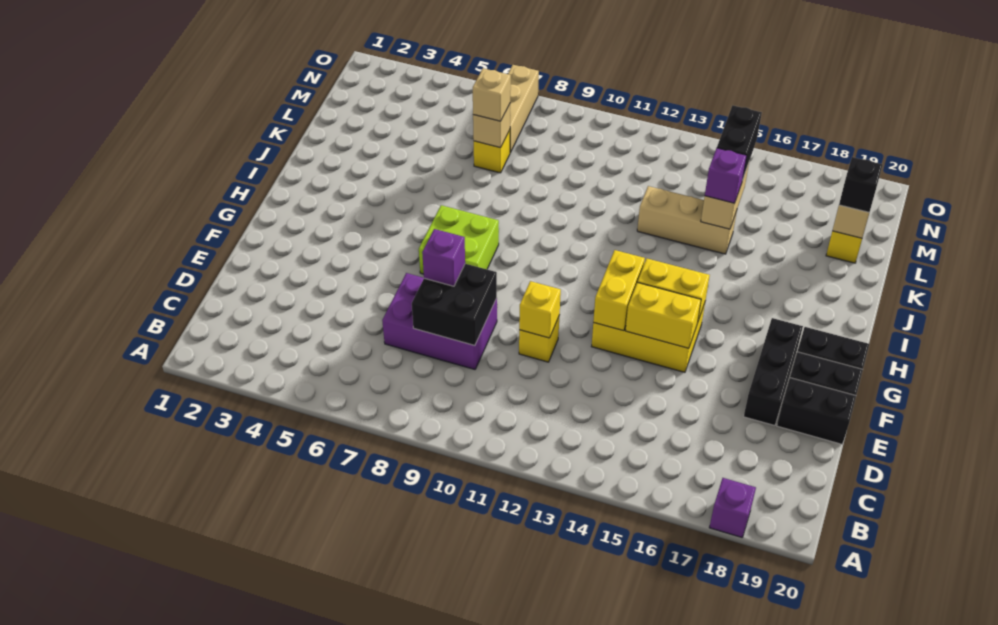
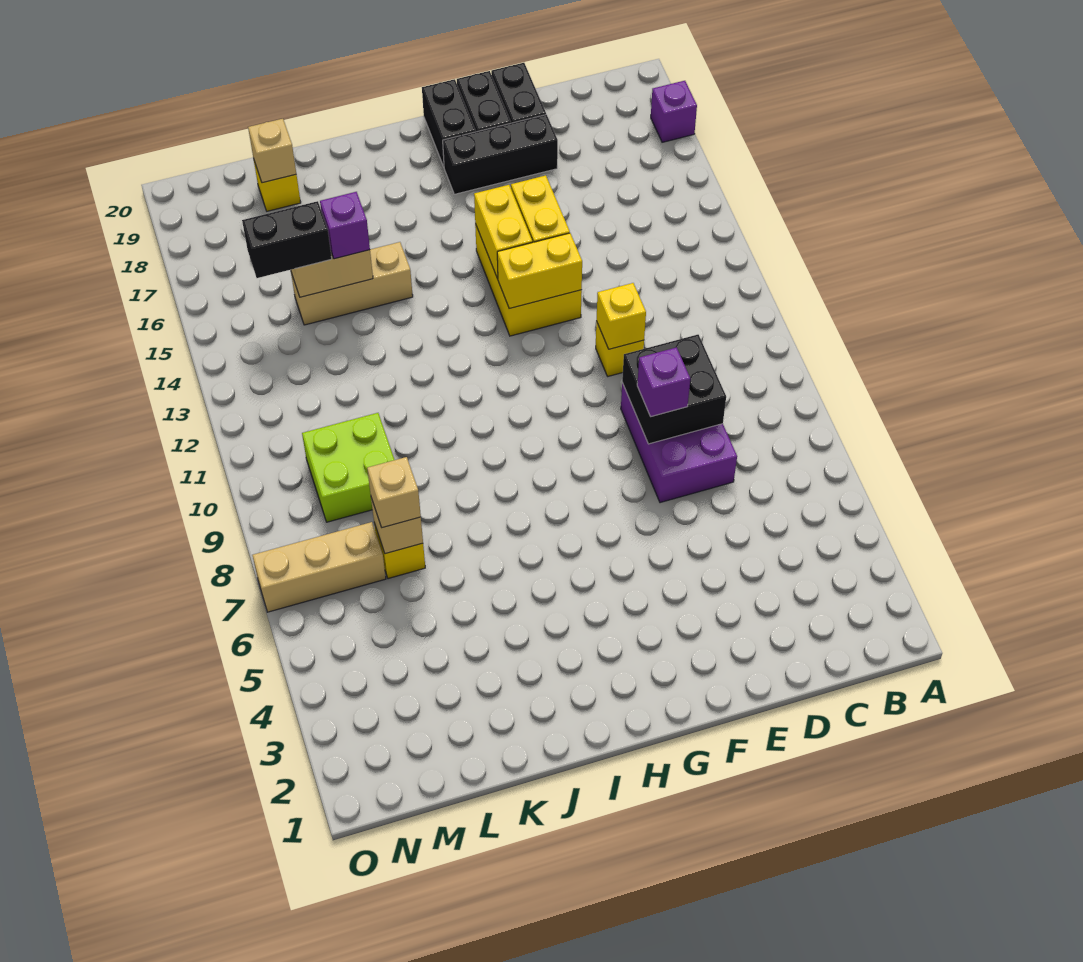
lime 2x2 brick [419,205,499,274] -> lime 2x2 brick moved to [302,413,394,522]
tan 1x3 brick [637,186,737,254] -> tan 1x3 brick turned to [291,242,413,325]
black 1x1 brick [839,157,883,212] -> none

